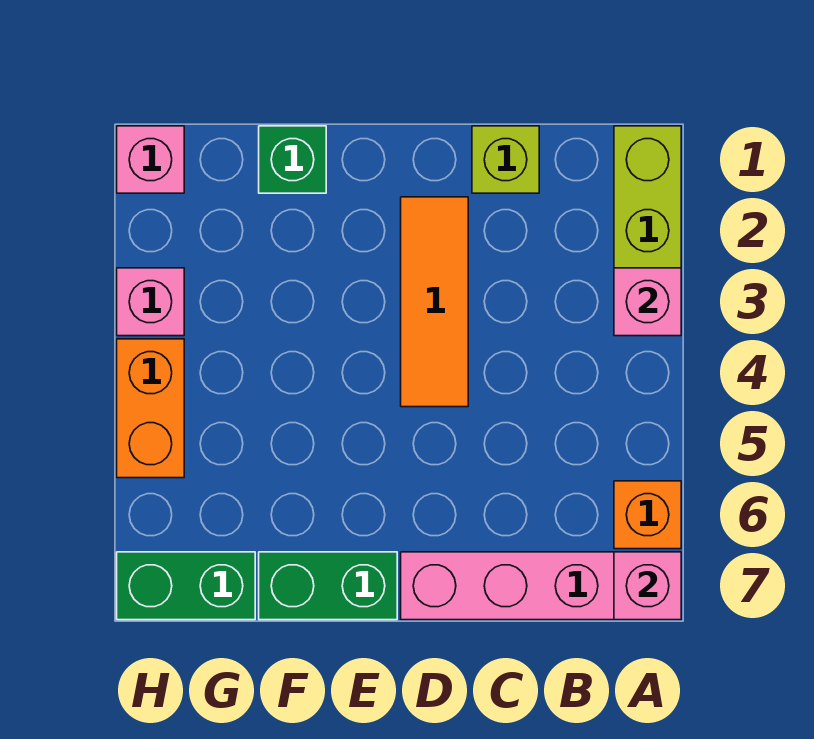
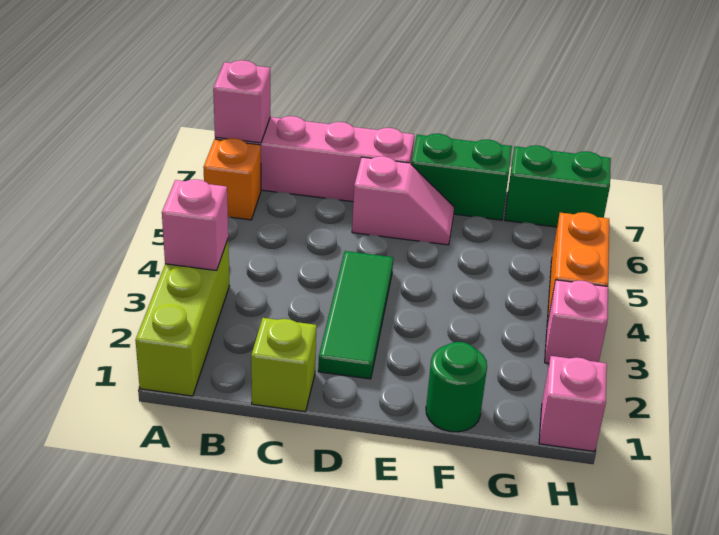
orange 1x3 tile [401,197,468,407] -> green 1x3 tile [318,251,393,379]
none -> pink 1x2 slope [352,156,454,245]
green 1x1 brick [259,126,326,193] -> green 1x1 round brick [426,342,487,432]

